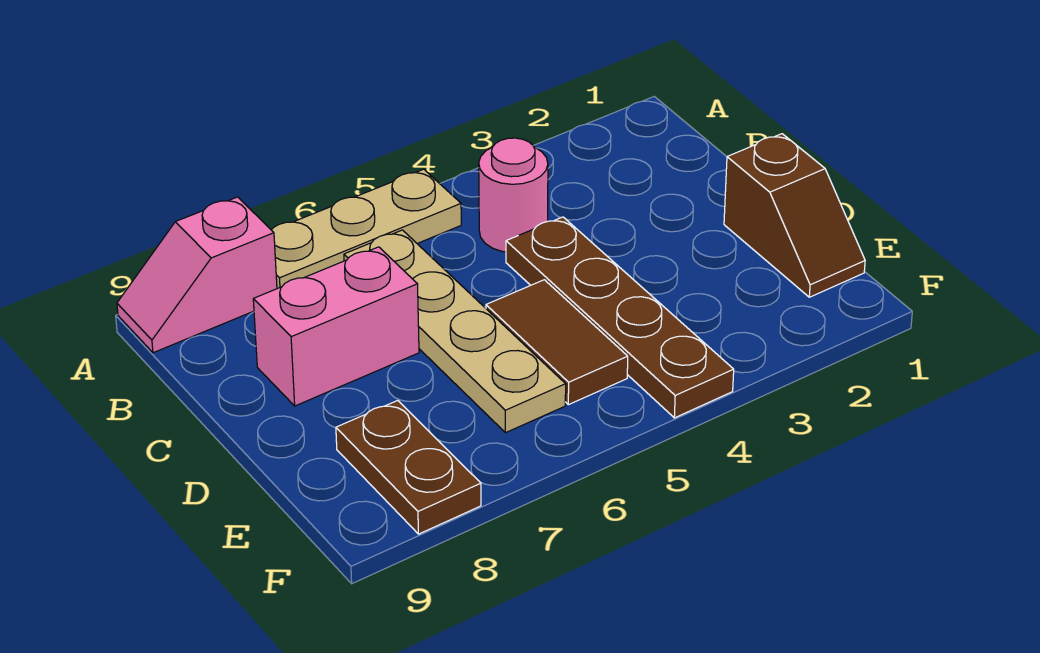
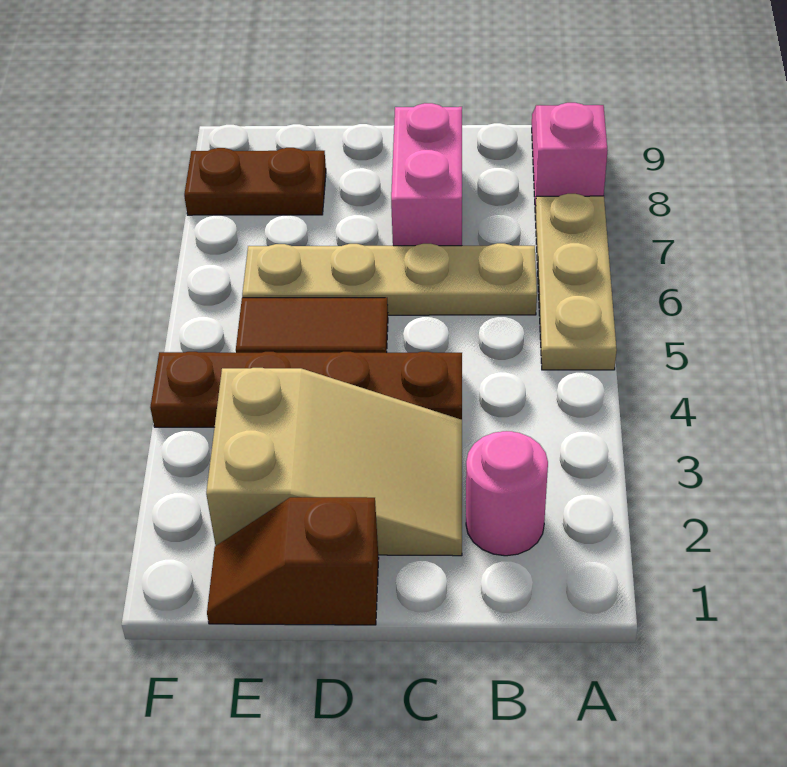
pink 1x1 round brick [479,138,548,252] -> pink 1x1 round brick moved to [466,431,548,556]
none -> tan 2x3 slope [206,368,462,556]

